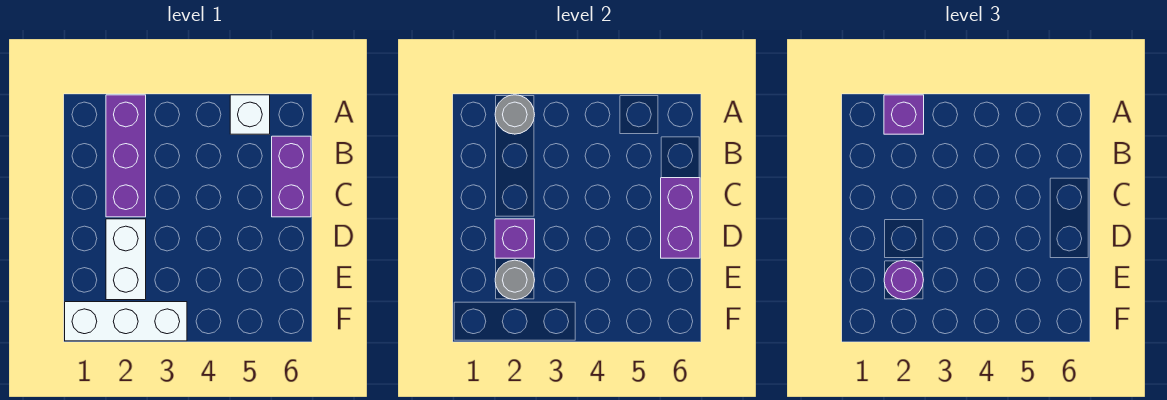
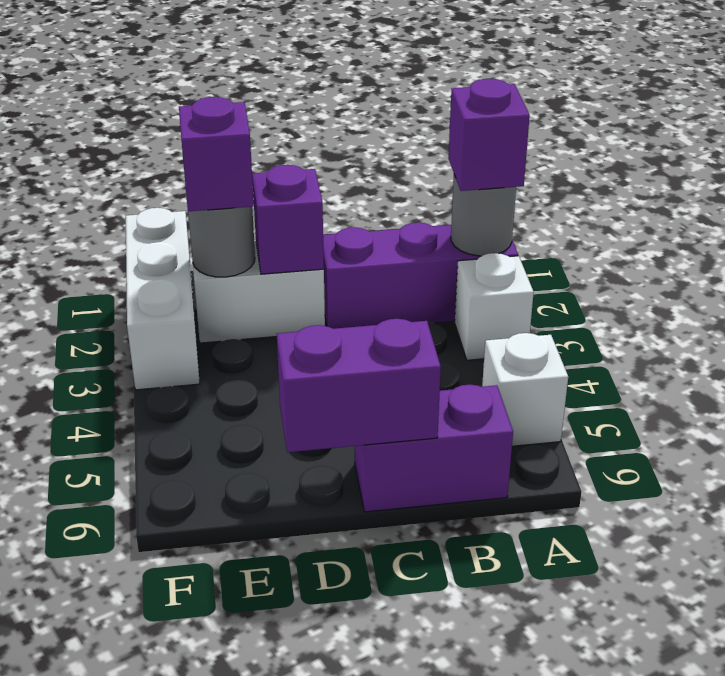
none -> white 1x1 brick [455,253,534,360]
purple 1x1 round brick [884,260,923,300] -> purple 1x1 brick [179,97,254,211]

